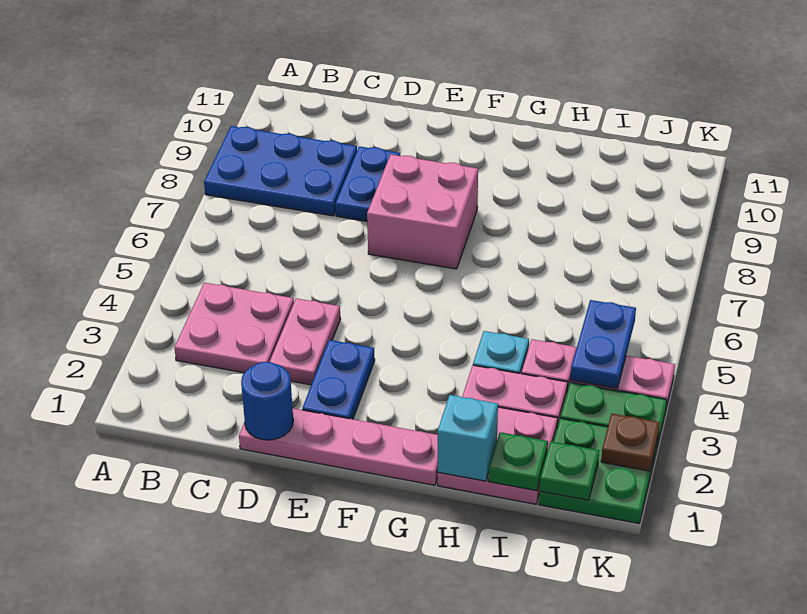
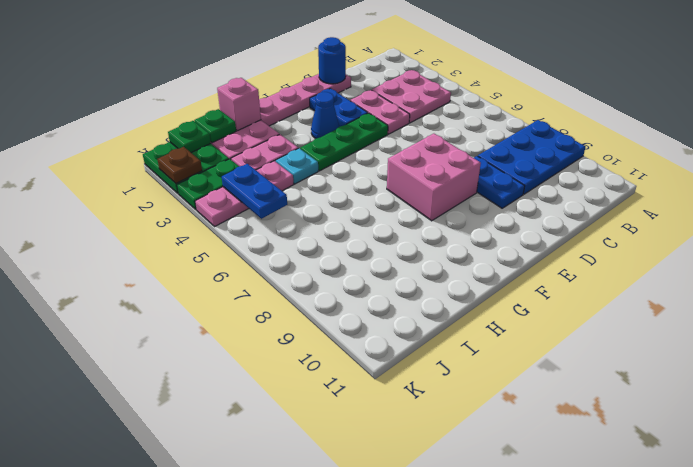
none -> green 1x3 plate [300,113,388,171]
none -> blue 1x1 cone [311,92,339,139]
cyan 1x1 brick [438,395,498,481] -> pink 1x1 brick [217,78,261,131]

